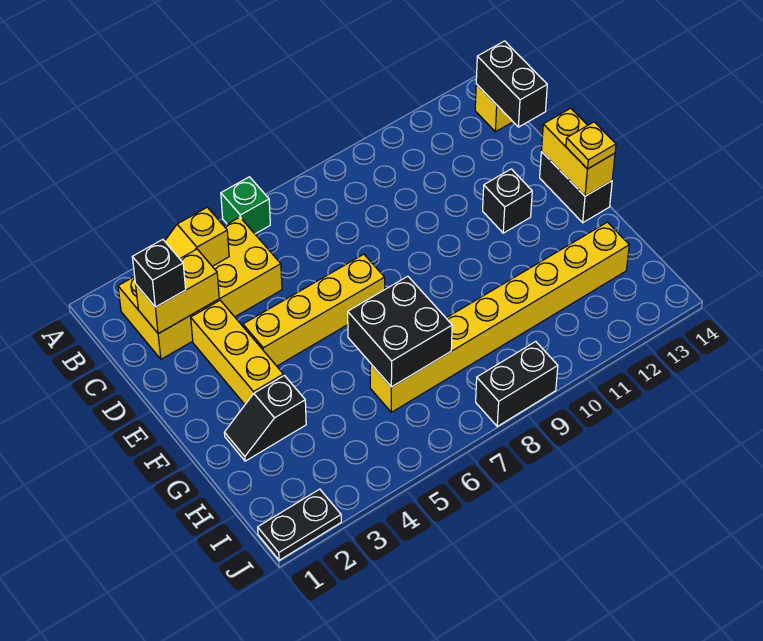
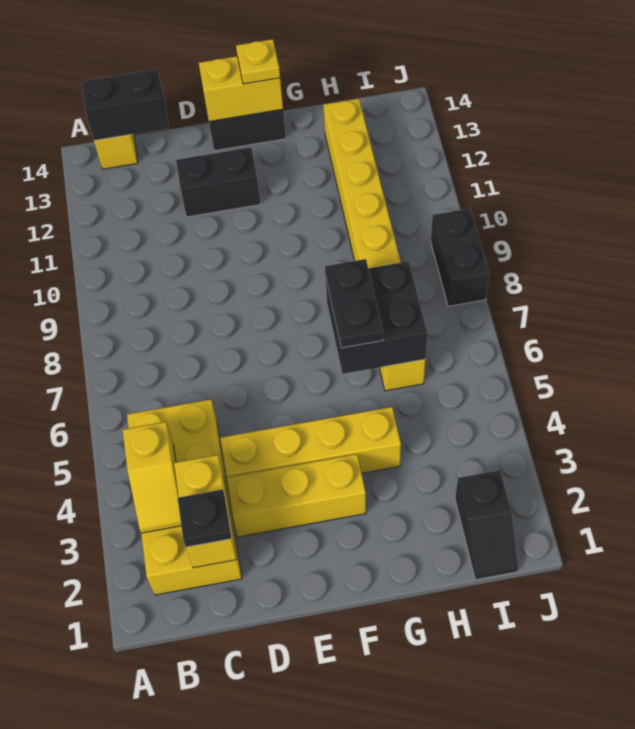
green 1x1 brick [221,177,270,234] -> none
black 1x1 brick [132,240,186,307] -> black 1x1 plate [178,490,231,547]
yellow 1x4 brick [243,254,385,366] -> yellow 1x4 brick turned to [220,407,401,477]
black 1x1 brick [483,169,532,233] -> black 1x2 brick [176,147,261,217]
black 1x2 slope [224,375,306,461] -> black 1x2 slope moved to [455,470,518,580]
black 1x2 plate [258,489,341,560] -> black 1x2 plate moved to [325,259,383,348]

